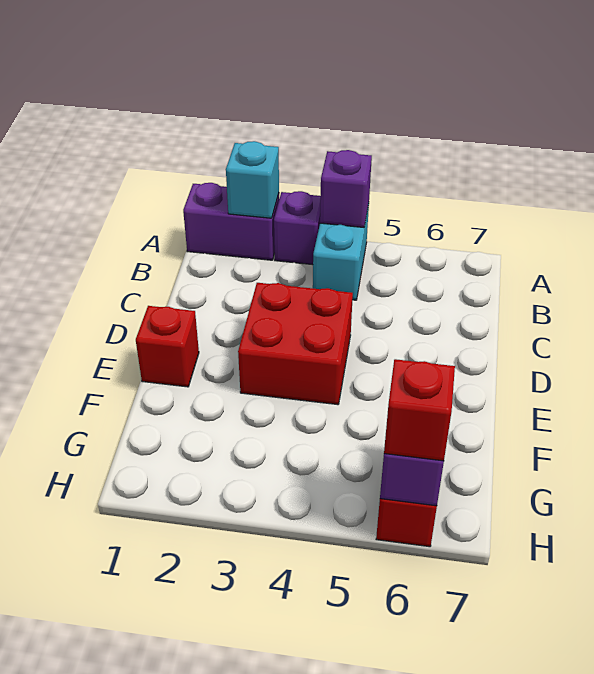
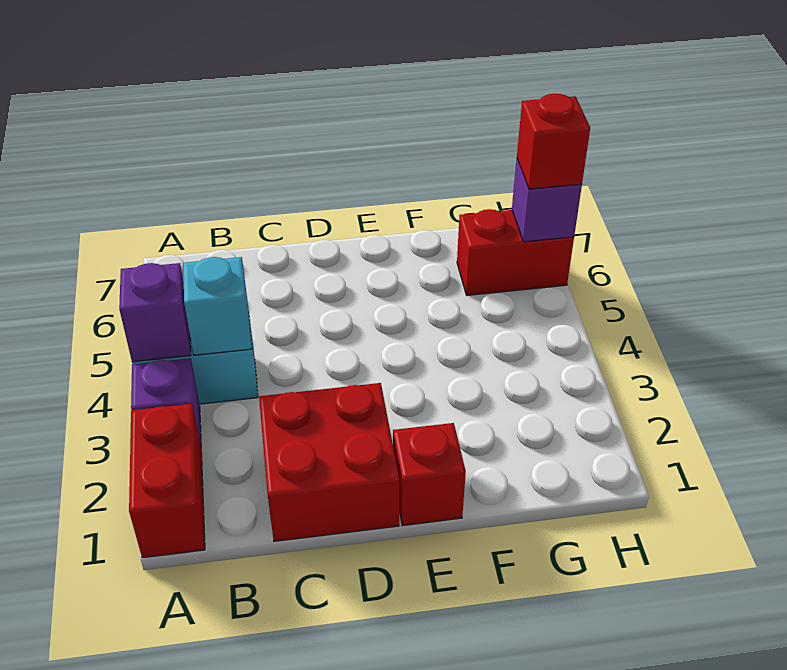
purple 1x2 brick [183,183,279,260] -> red 1x2 brick [129,404,205,558]
cyan 1x1 brick [226,141,279,218] -> cyan 1x1 brick moved to [183,257,252,355]
red 2x2 brick [238,283,353,405] -> red 2x2 brick moved to [259,383,399,541]

